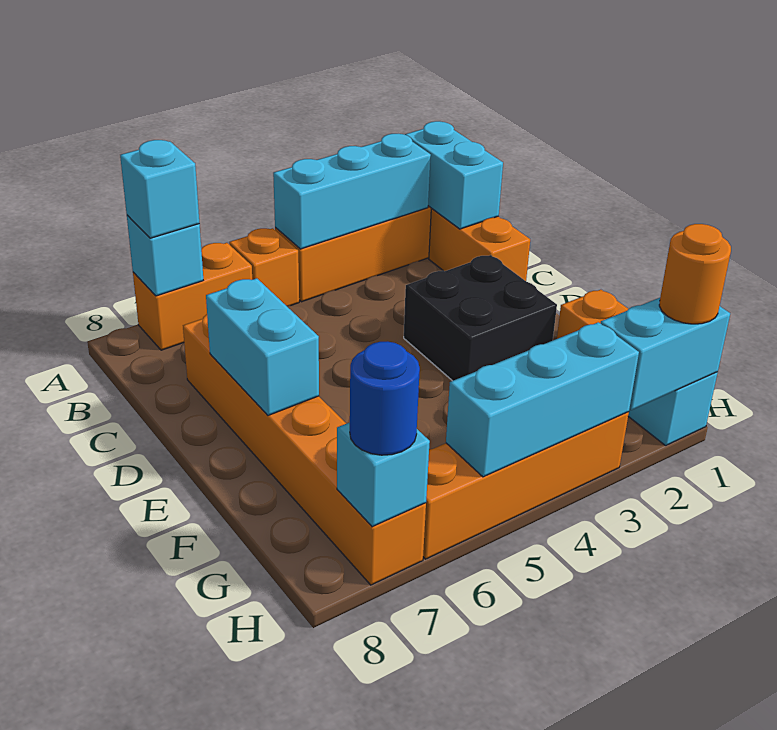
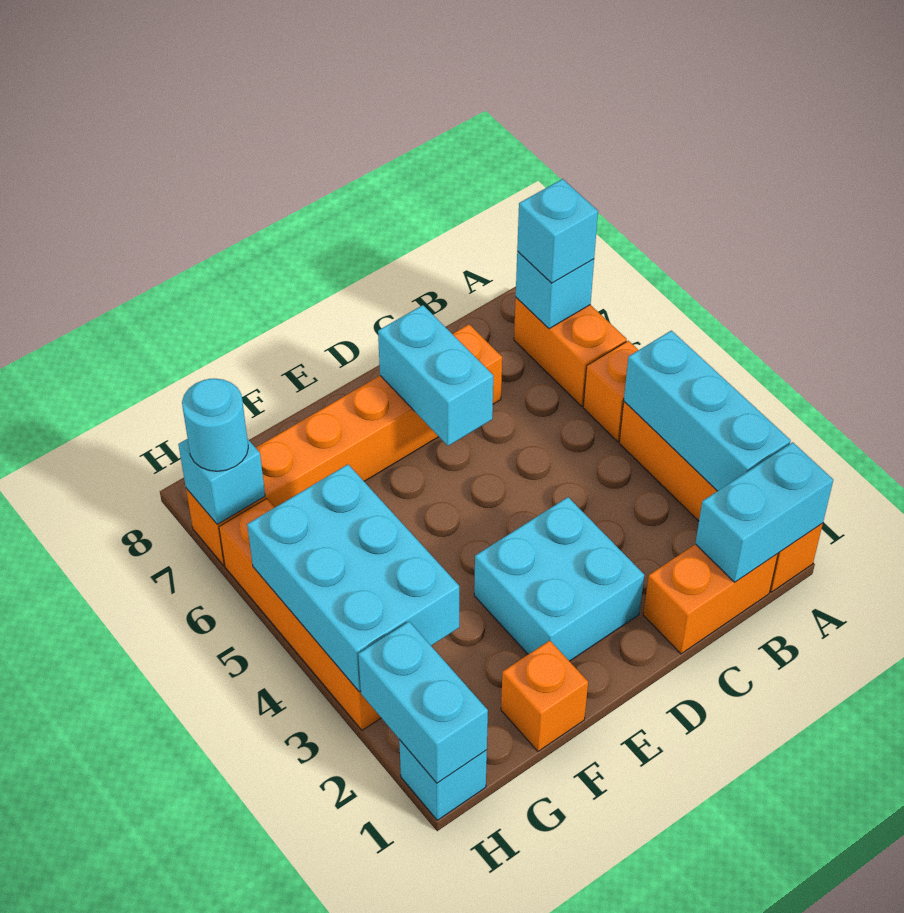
black 2x2 brick [404,255,557,381] -> cyan 2x2 brick [474,497,644,661]
cyan 1x2 brick [206,278,319,415] -> cyan 1x2 brick turned to [378,305,493,446]
orange 1x1 round brick [659,224,731,324] -> none
cyan 1x3 brick [446,322,639,477] -> cyan 2x3 brick [247,464,459,692]
blue 1x1 round brick [350,341,420,455] -> cyan 1x1 round brick [182,379,248,471]

